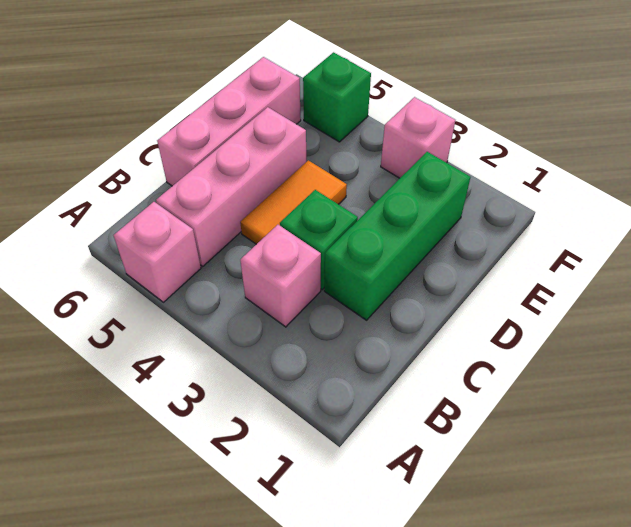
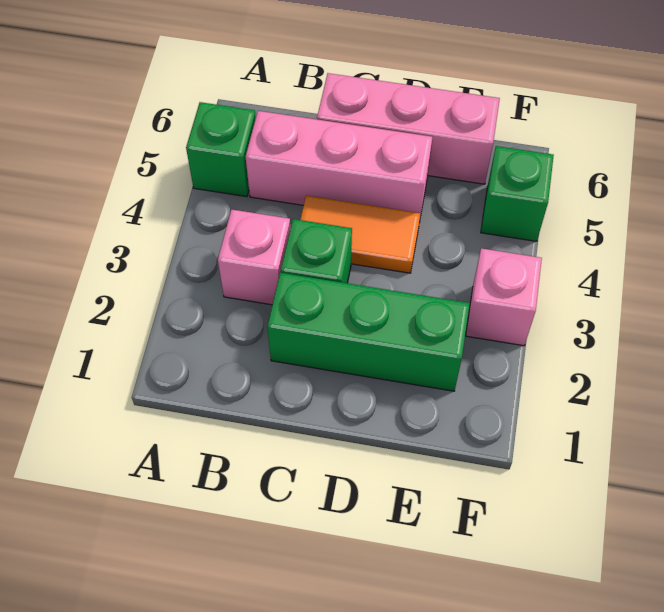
pink 1x1 brick [114,202,201,302] -> green 1x1 brick [186,102,256,197]

